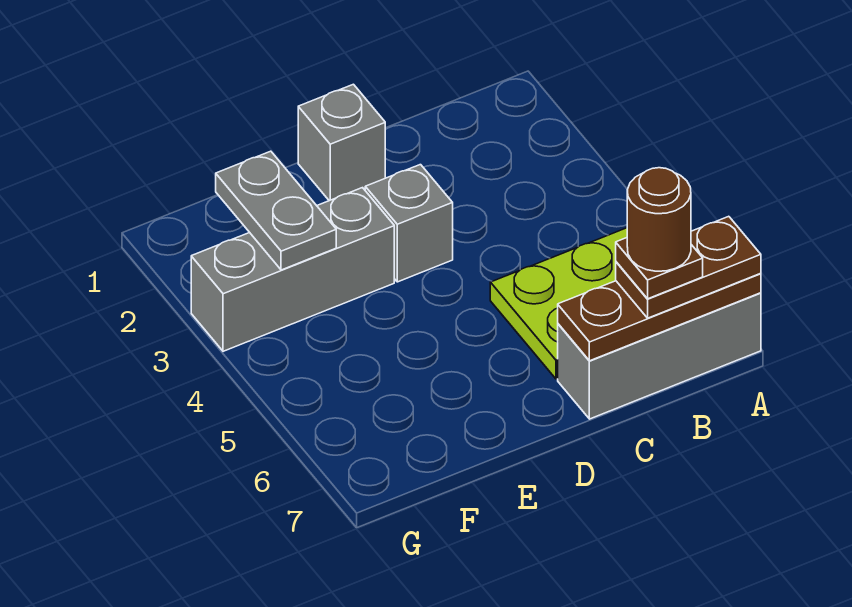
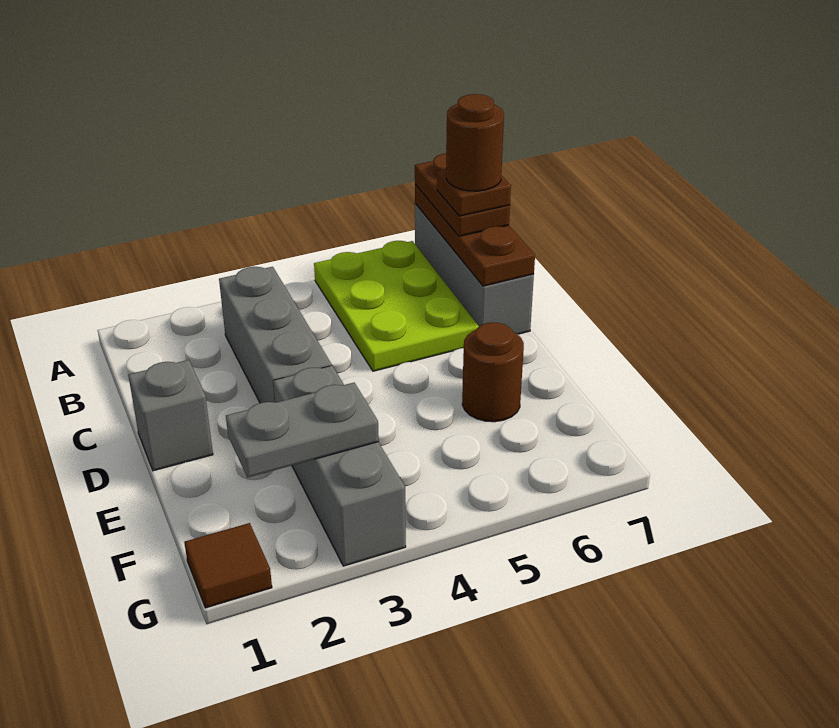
grey 1x1 brick [365,165,453,282] -> grey 1x3 brick [219,267,331,403]
none -> brown 1x1 round brick [462,322,524,422]
none -> brown 1x1 tile [184,523,272,608]

